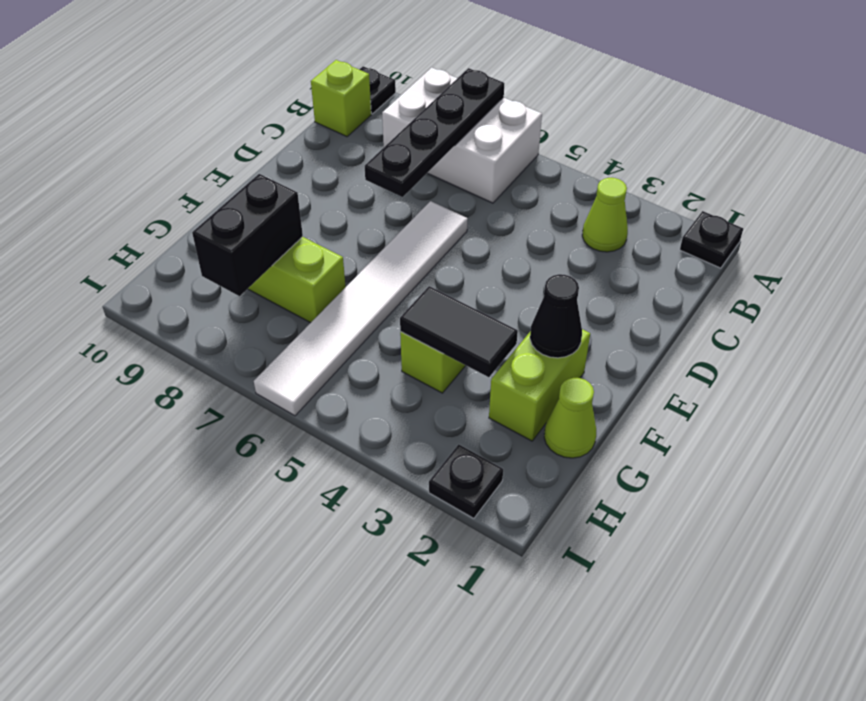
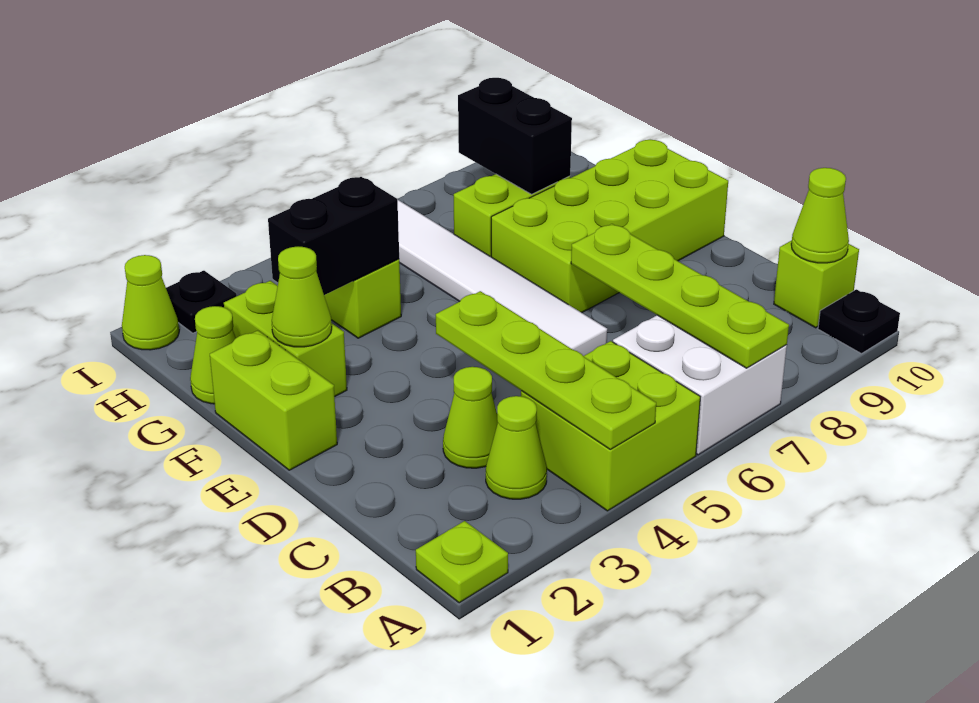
black 1x1 plate [680,211,743,268] -> lime 1x1 plate [416,521,508,603]
none -> lime 2x2 brick [521,341,700,511]
none -> lime 1x4 plate [436,291,656,449]
white 2x3 brick [382,68,542,203] -> white 2x2 brick [613,315,787,455]
black 1x4 plate [365,68,505,197] -> lime 1x4 plate [571,224,789,368]
none -> lime 1x1 cone [791,168,849,263]
none -> lime 1x1 cone [443,367,498,468]
none -> lime 1x2 brick [210,330,337,470]
none -> lime 2x4 brick [491,140,728,313]
black 1x1 cone [530,274,582,358] -> lime 1x1 cone [272,247,332,347]
black 1x2 tile [400,286,518,377] -> black 1x2 brick [268,177,399,295]
none -> lime 1x1 cone [122,255,179,350]

